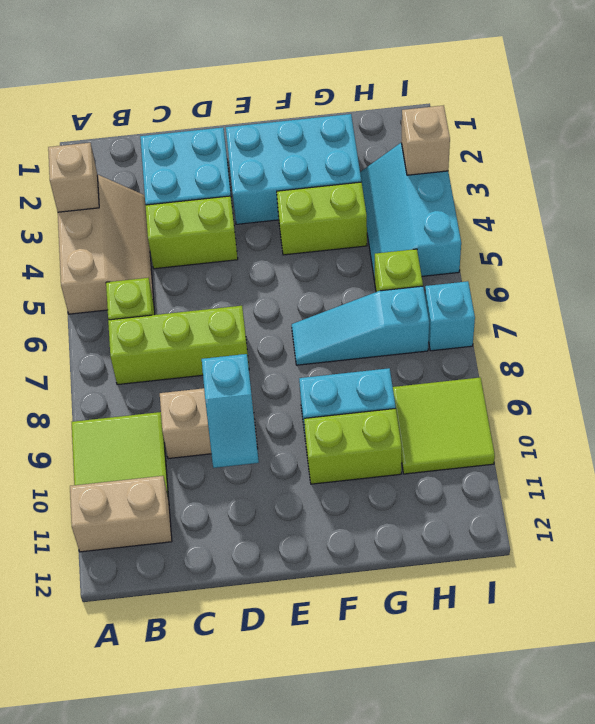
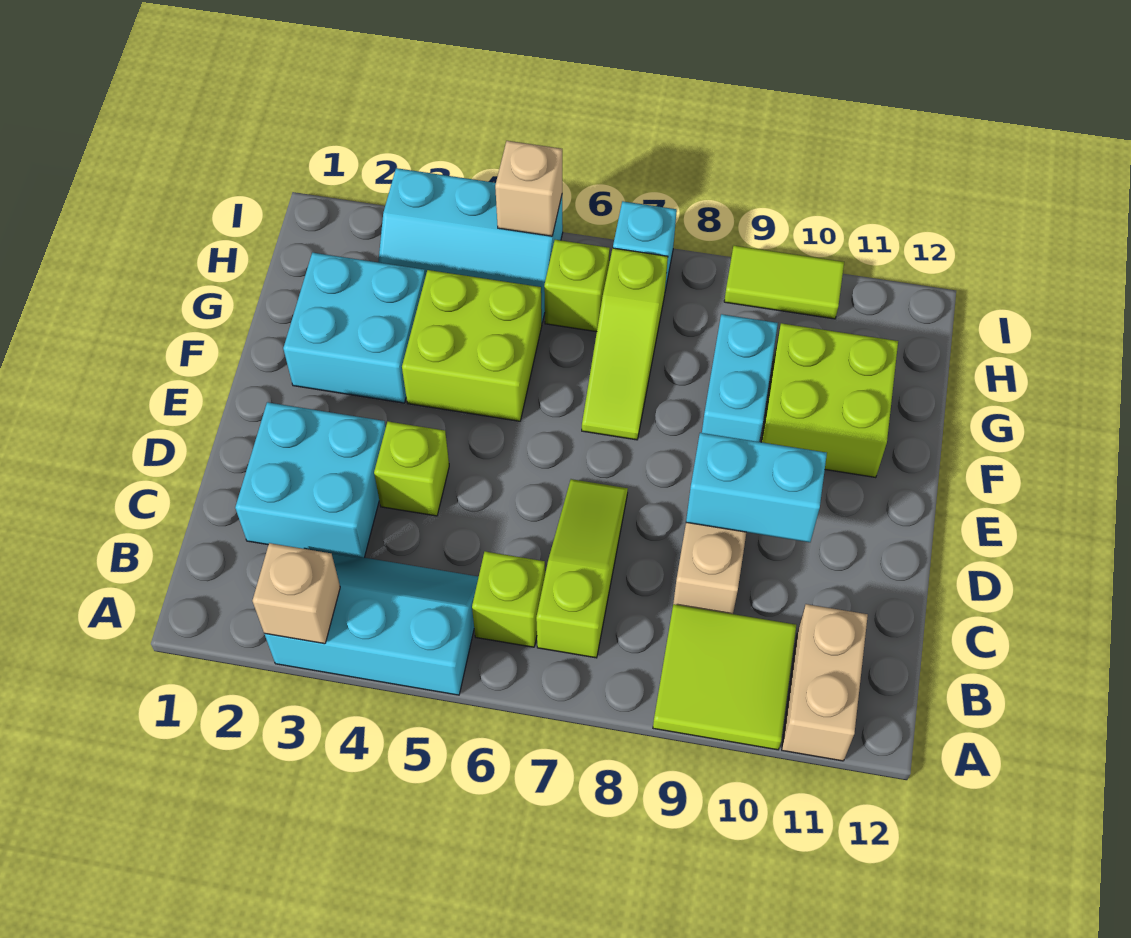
tan 2x3 slope [58,175,154,314] -> cyan 2x3 slope [264,548,479,695]
lime 1x3 brick [108,306,249,385] -> lime 1x3 slope [536,479,628,658]
lime 1x2 brick [145,196,238,269] -> lime 1x1 brick [374,421,449,516]
cyan 1x2 slope [202,354,259,468] -> cyan 1x2 brick [686,433,827,542]
cyan 2x3 brick [226,114,361,224] -> cyan 2x2 brick [283,253,425,403]
lime 1x2 brick [277,182,367,255] -> lime 2x2 brick [402,270,542,421]
cyan 1x3 slope [292,286,429,365] -> lime 1x3 slope [582,248,668,440]
lime 1x2 brick [304,408,402,484] -> lime 2x2 brick [762,323,898,478]
lime 2x2 tile [393,378,495,474] -> lime 1x2 tile [724,246,844,319]
tan 1x1 brick [401,105,450,175] -> tan 1x1 brick moved to [495,141,562,236]

